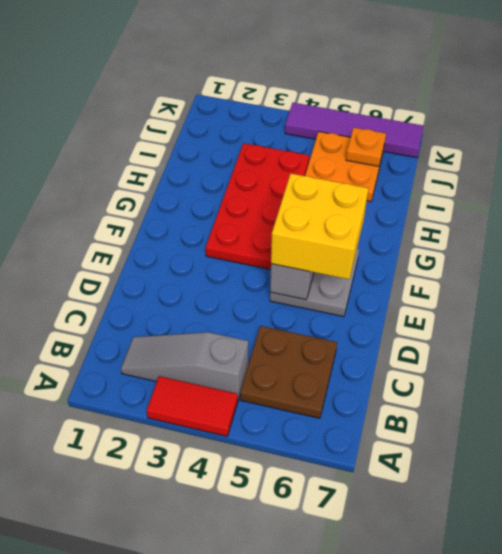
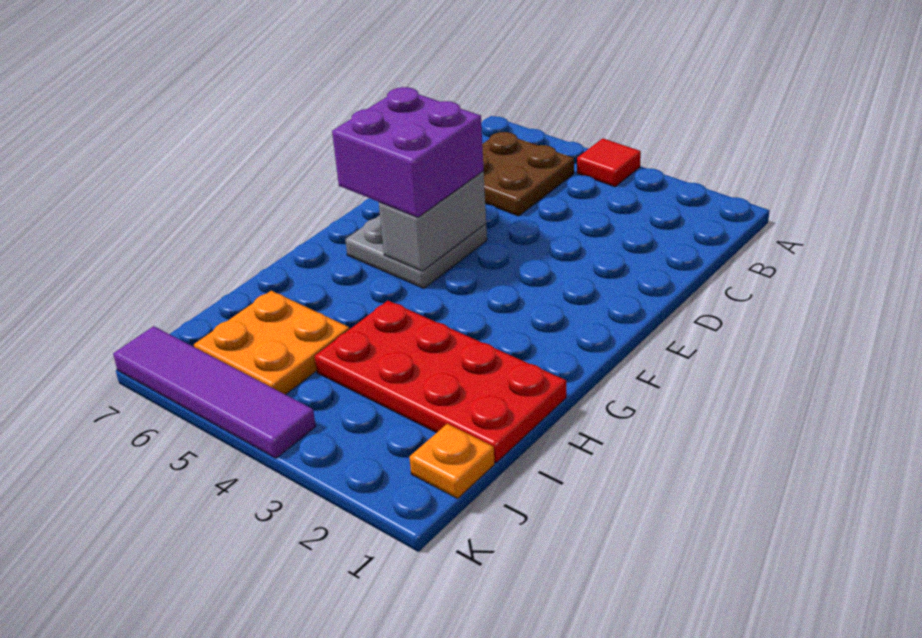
red 1x2 tile [147,376,238,436] -> red 1x1 tile [577,138,641,187]
grey 1x3 slope [121,332,248,399] -> none
yellow 2x2 brick [271,174,369,279] -> purple 2x2 brick [332,87,484,217]
red 2x4 plate [205,143,309,269] -> red 2x4 plate turned to [315,301,566,462]
orange 1x1 plate [346,128,386,166] -> orange 1x1 plate moved to [409,424,495,499]

